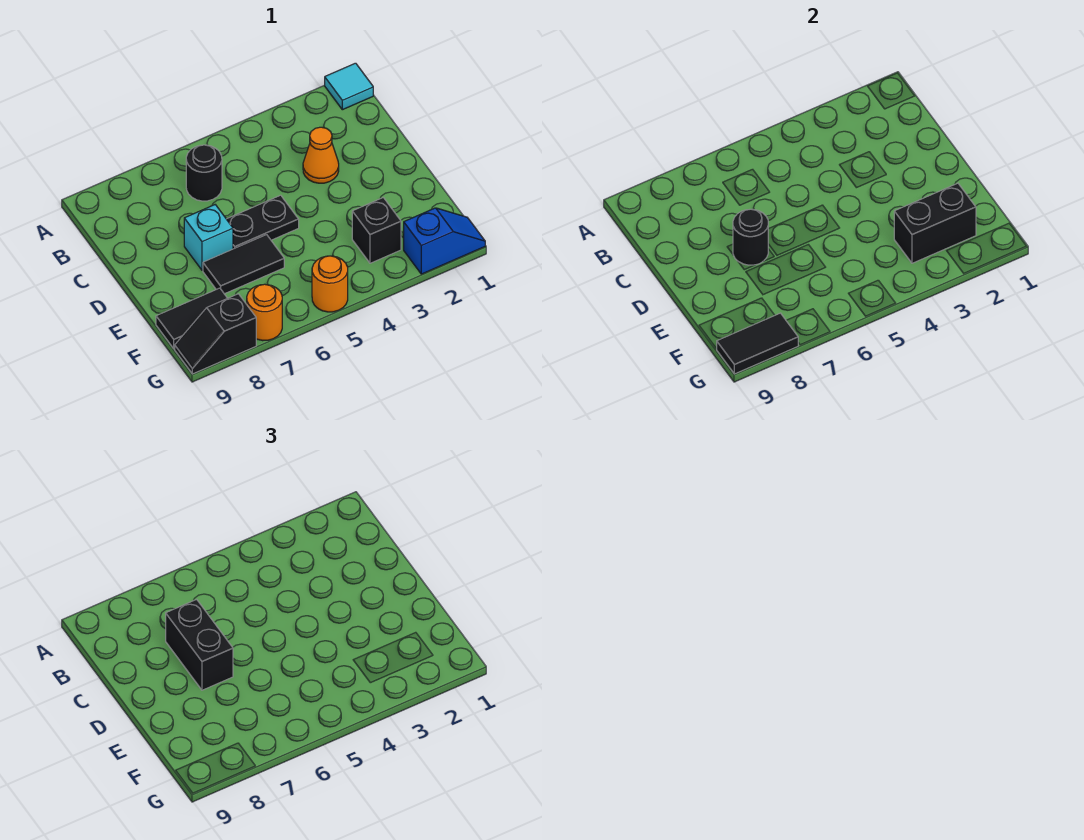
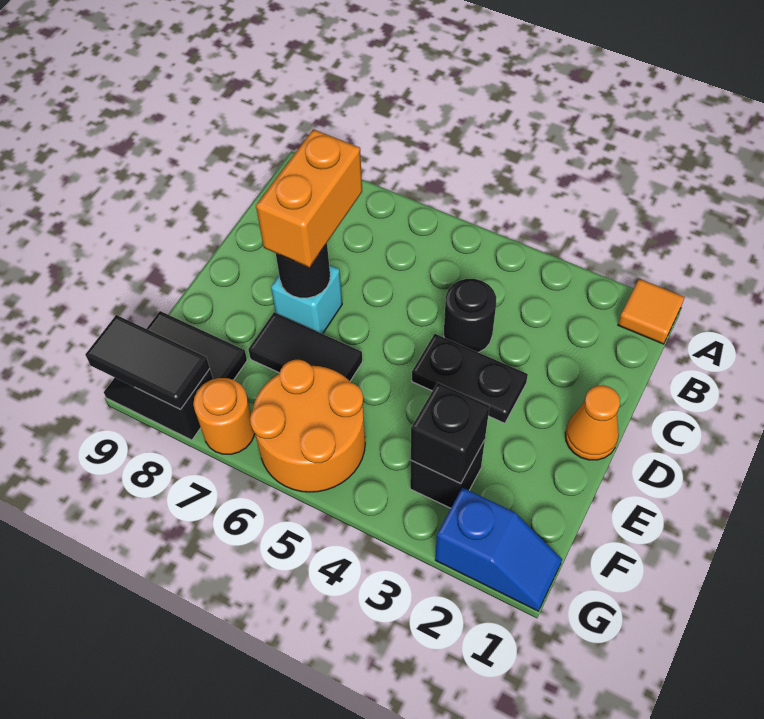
cyan 1x1 tile [325,63,373,110] -> orange 1x1 tile [618,279,685,344]
black 1x1 round brick [186,145,222,201] -> black 1x1 round brick moved to [444,279,496,352]
orange 1x1 cone [303,127,339,183] -> orange 1x1 cone moved to [565,385,620,460]
black 1x2 brick [166,599,233,690] -> orange 1x2 brick [256,129,362,267]
black 1x2 plate [227,195,299,249] -> black 1x2 plate moved to [412,334,528,423]
black 1x2 brick [894,183,976,263] -> black 1x1 brick [411,383,490,484]
orange 1x1 round brick [312,256,348,312] -> orange 2x2 round brick [250,360,365,492]

